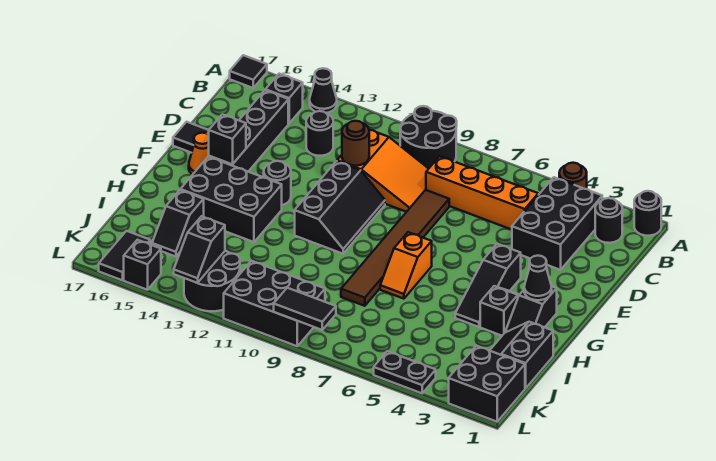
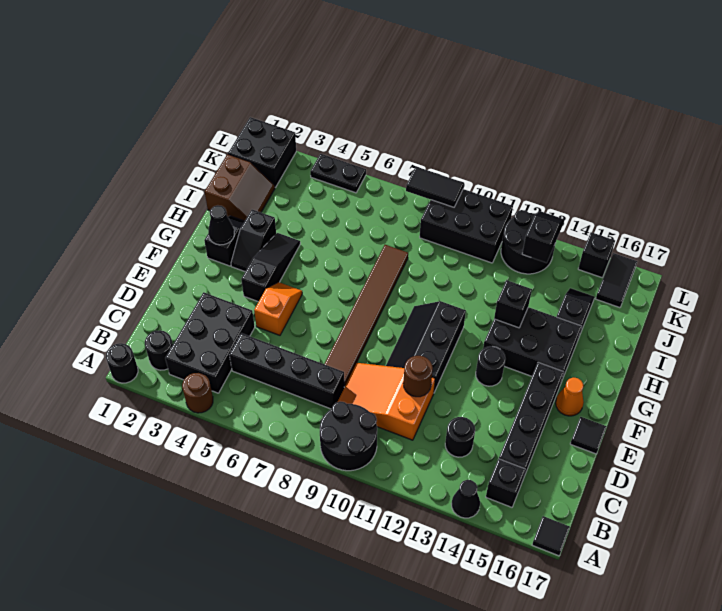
orange 1x4 brick [426,156,538,230] -> black 1x4 brick [229,333,344,409]
black 1x1 brick [209,114,246,164] -> black 1x1 brick moved to [494,280,532,328]
orange 1x2 slope [380,232,432,299] -> orange 1x2 slope moved to [254,282,302,335]
black 2x2 slope [490,322,553,388] -> brown 2x2 slope [205,154,275,221]

